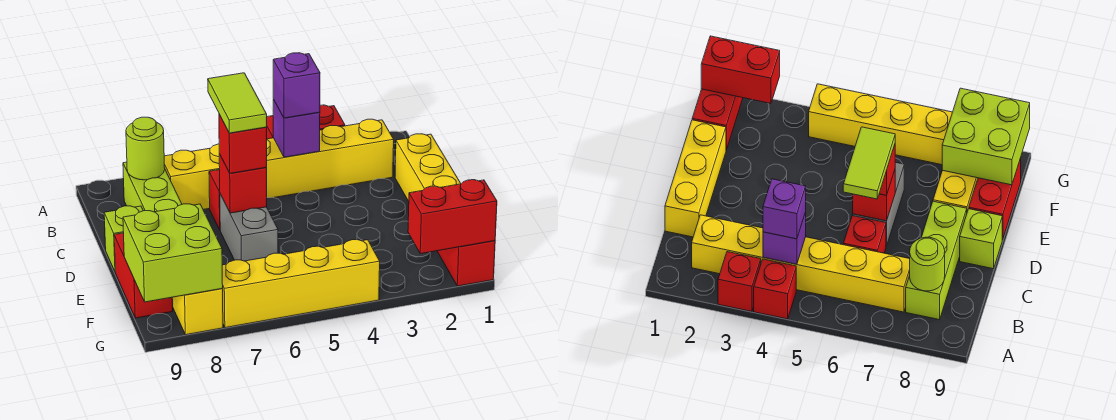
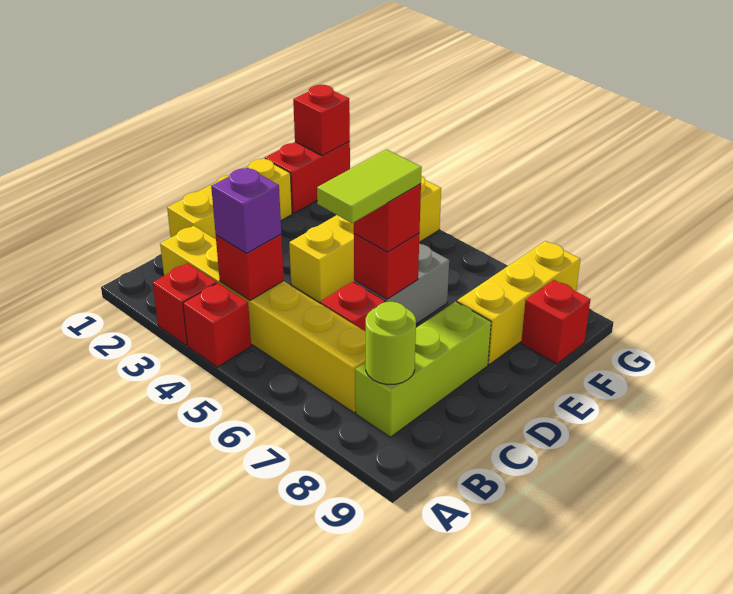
purple 1x1 brick [273,99,320,157] -> red 1x1 brick [216,235,284,300]
lime 1x1 brick [104,206,143,271] -> none
red 1x2 brick [114,233,173,318] -> red 1x1 brick [521,280,590,364]
lime 2x2 brick [123,204,223,302] -> none
red 1x2 brick [408,180,497,254] -> red 1x1 brick [293,85,350,156]
yellow 1x4 brick [222,240,380,328] -> yellow 1x4 brick turned to [289,176,441,303]

